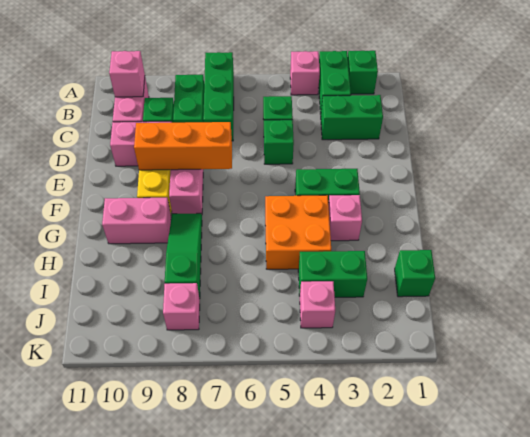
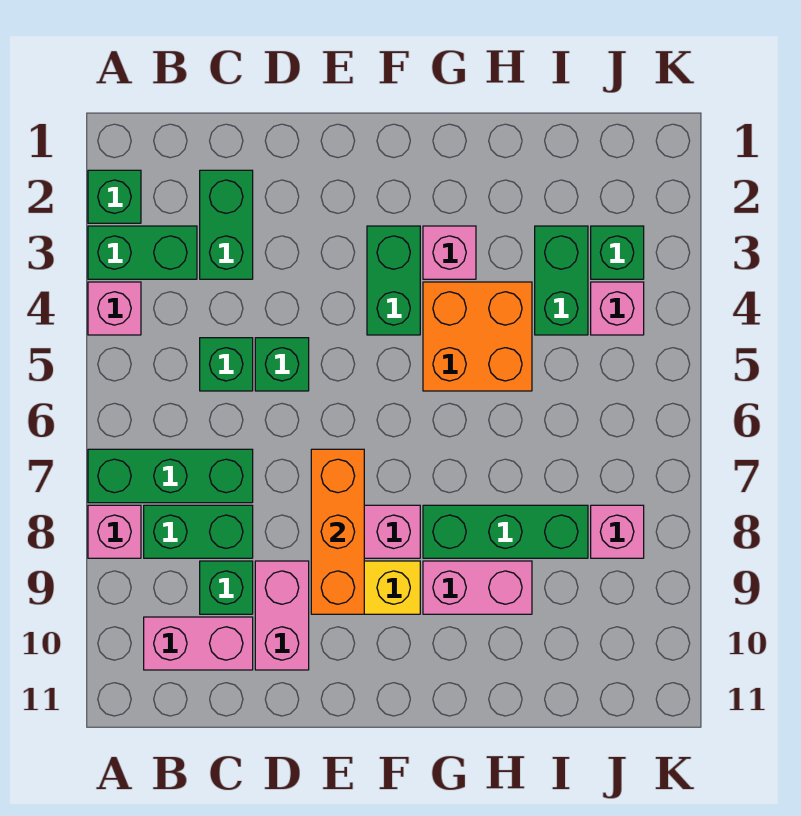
pink 1x1 brick [109,51,145,97] -> pink 1x1 brick moved to [88,505,141,558]
green 1x3 slope [165,213,202,299] -> green 1x3 brick [423,505,588,558]
pink 1x2 brick [102,198,171,244] -> pink 1x2 brick turned to [423,561,532,614]
green 1x1 brick [395,250,435,297] -> green 1x1 brick moved to [591,226,644,279]

